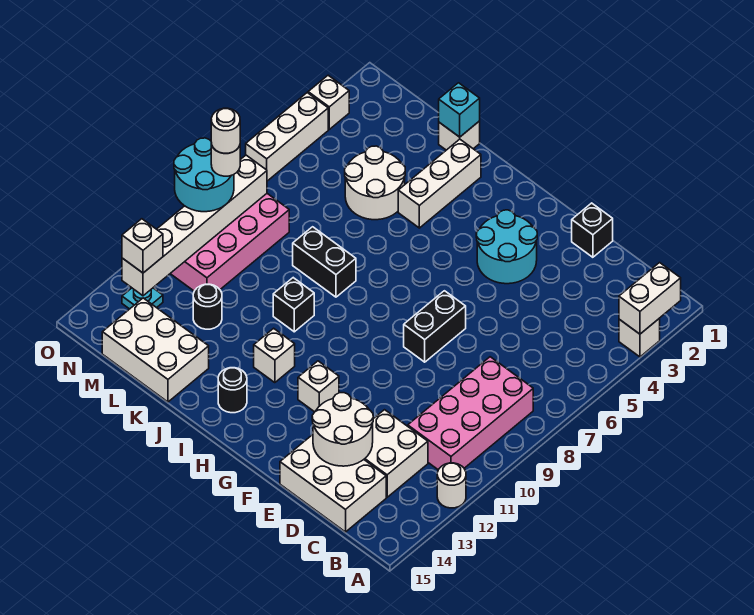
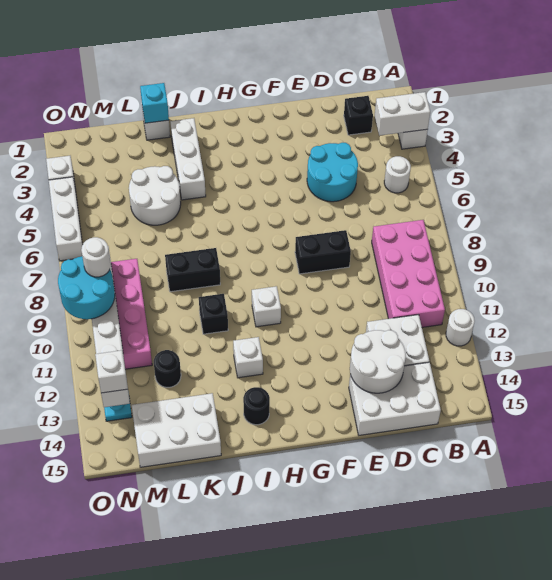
white 1x2 brick [619,263,681,334] -> white 1x2 brick turned to [375,92,430,136]
black 1x1 brick [572,203,613,257] -> black 1x1 brick moved to [344,96,373,135]
cyan 2x2 round brick [476,210,537,284] -> cyan 2x2 round brick moved to [307,143,358,202]
black 1x2 brick [404,291,466,362] -> black 1x2 brick turned to [295,230,351,274]
white 1x1 brick [298,361,339,412] -> white 1x1 brick moved to [252,286,281,327]
white 1x1 round brick [211,108,240,153] -> white 1x1 round brick moved to [384,156,411,193]

